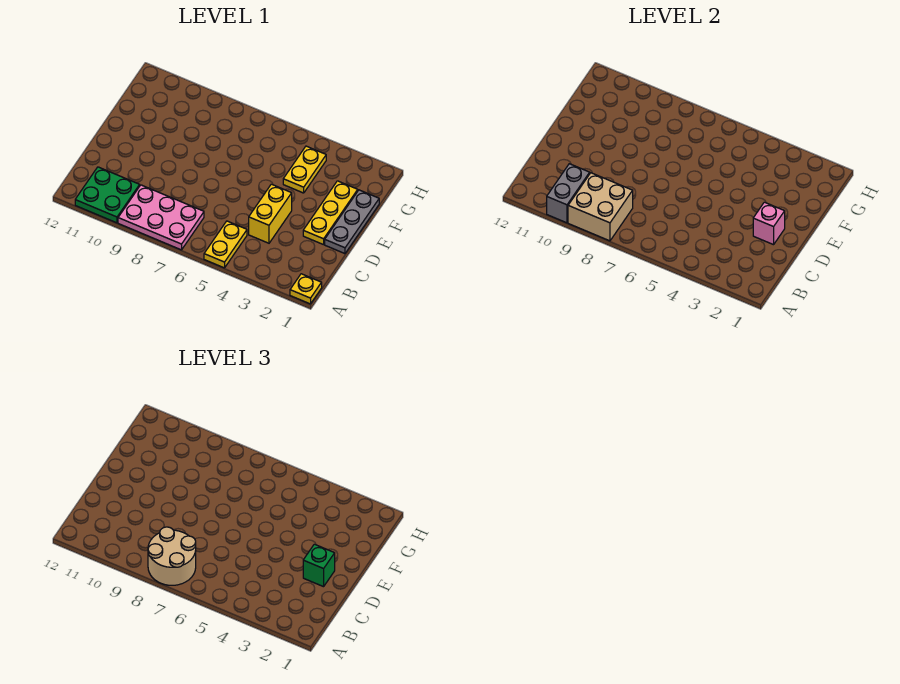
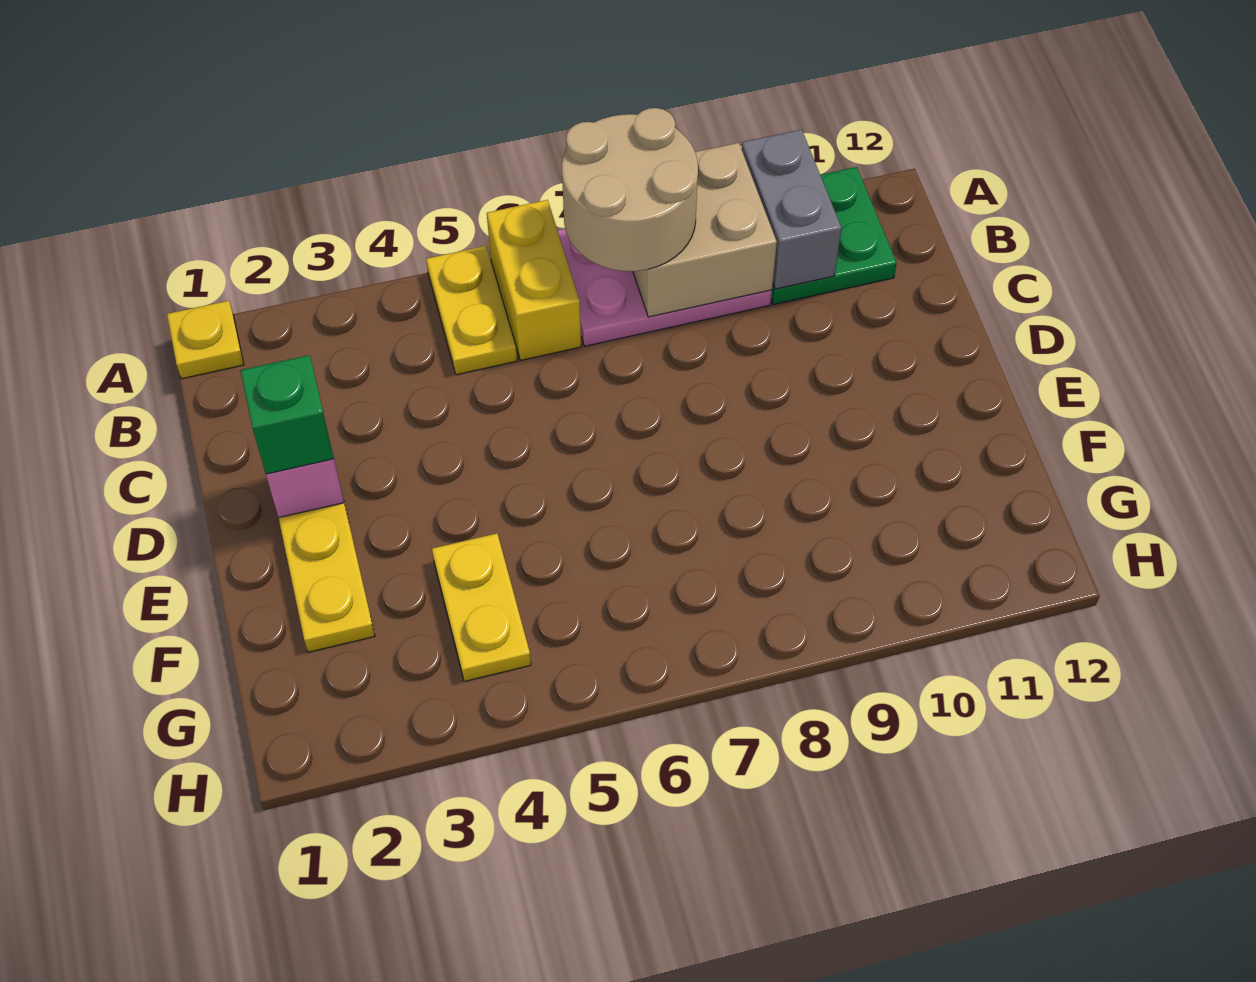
yellow 1x2 brick [249,184,292,243] -> yellow 1x2 brick moved to [487,200,581,360]
grey 1x3 plate [325,190,379,254] -> none

